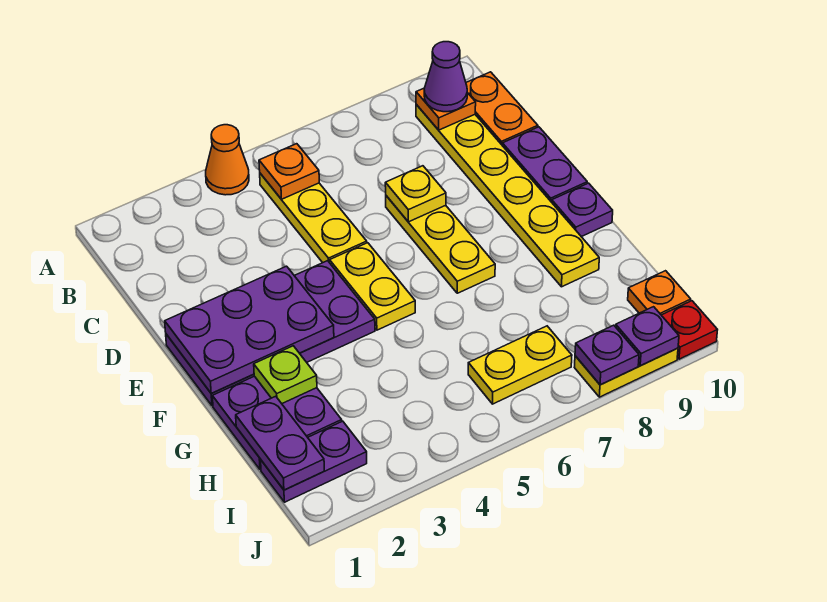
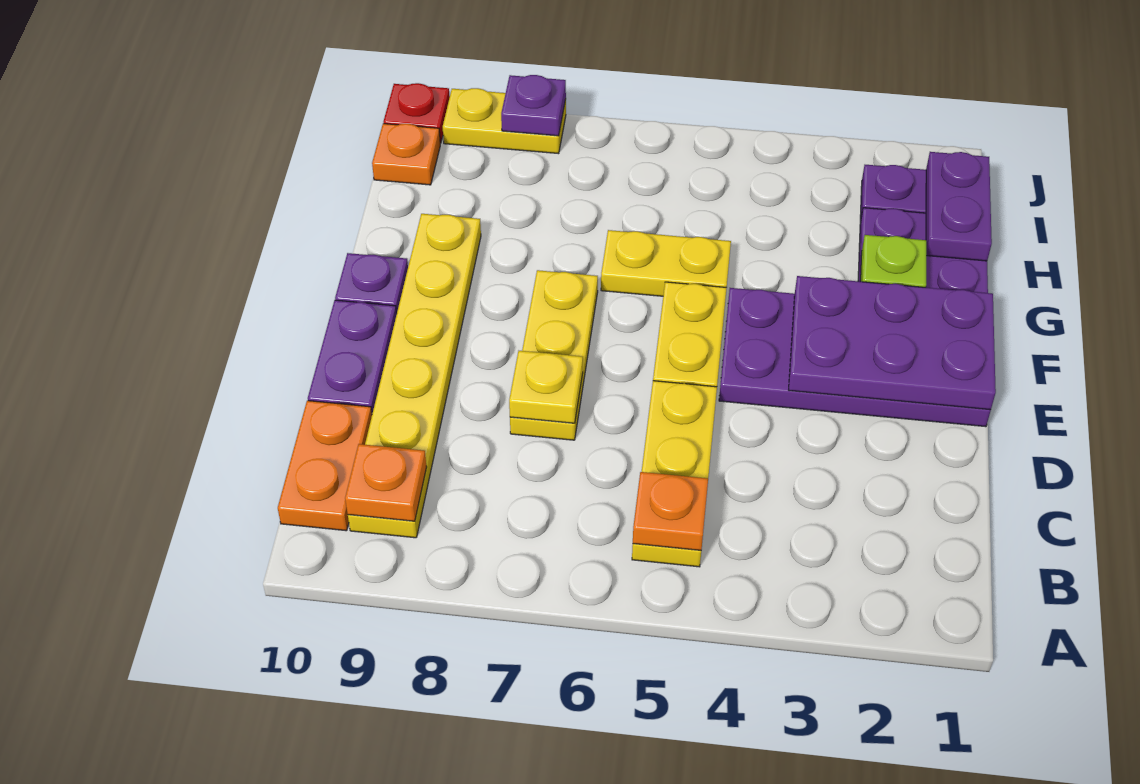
orange 1x1 cone [206,125,249,195] -> none
purple 1x1 cone [424,42,467,112] -> none
yellow 1x2 plate [468,326,572,404] -> yellow 1x2 plate moved to [601,230,731,296]
purple 1x1 plate [616,307,679,366] -> none

